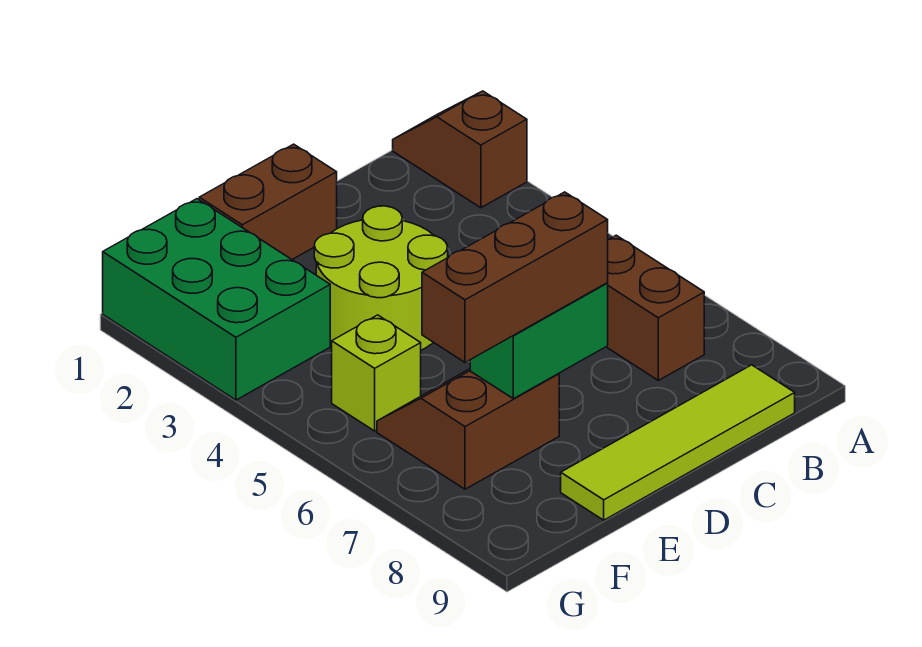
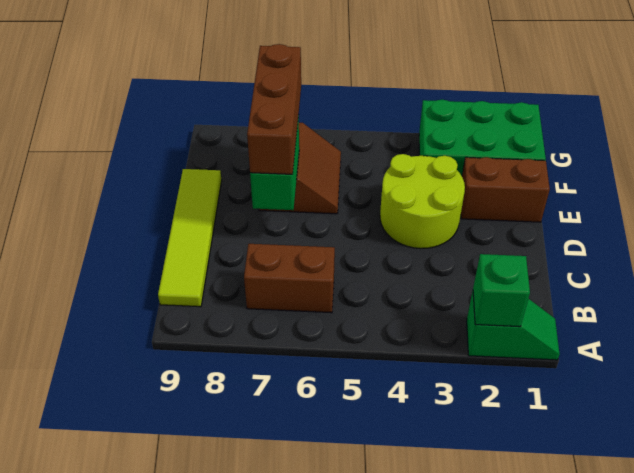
brown 1x2 slope [393,91,527,208] -> green 1x2 slope [467,291,560,360]
none -> green 1x1 brick [473,254,530,327]
brown 1x2 brick [199,144,337,259] -> brown 1x2 brick turned to [461,157,550,222]
lime 1x1 brick [332,315,421,431] -> none

